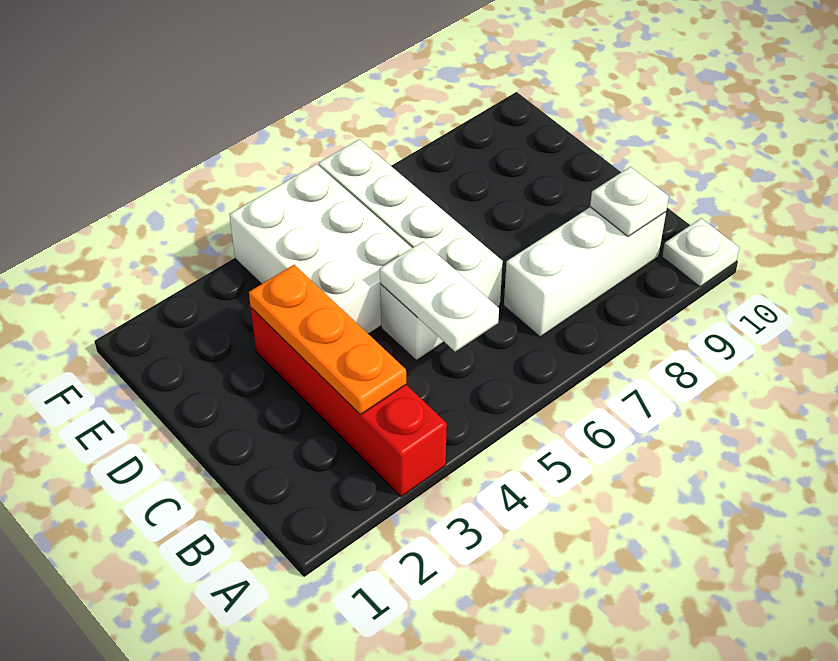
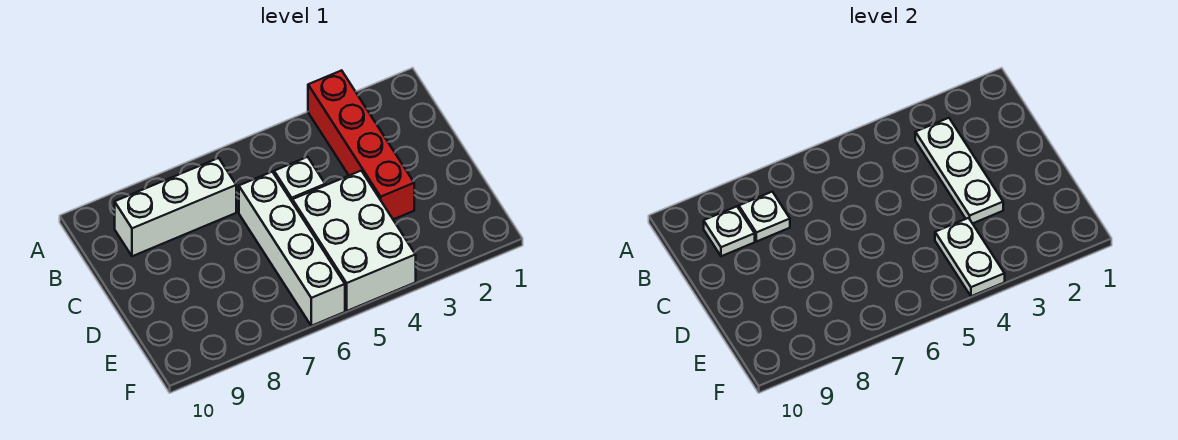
white 1x1 plate [662,218,739,287] -> white 1x1 plate moved to [739,192,790,242]
orange 1x3 plate [249,265,406,415] -> white 1x3 plate [915,118,1003,223]
white 1x2 plate [380,242,499,351] -> white 1x2 plate moved to [935,218,1005,296]

